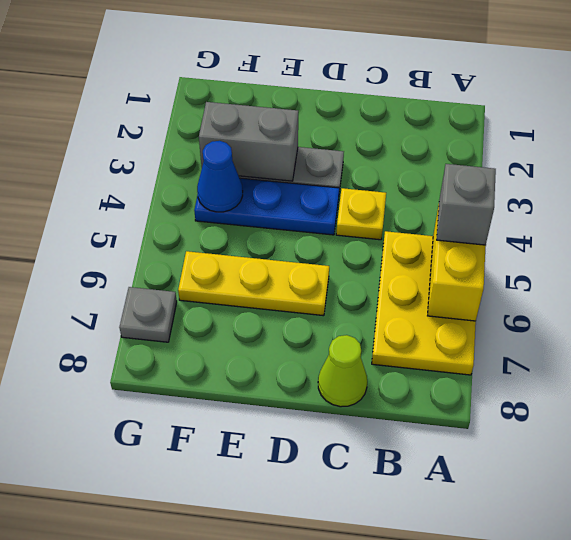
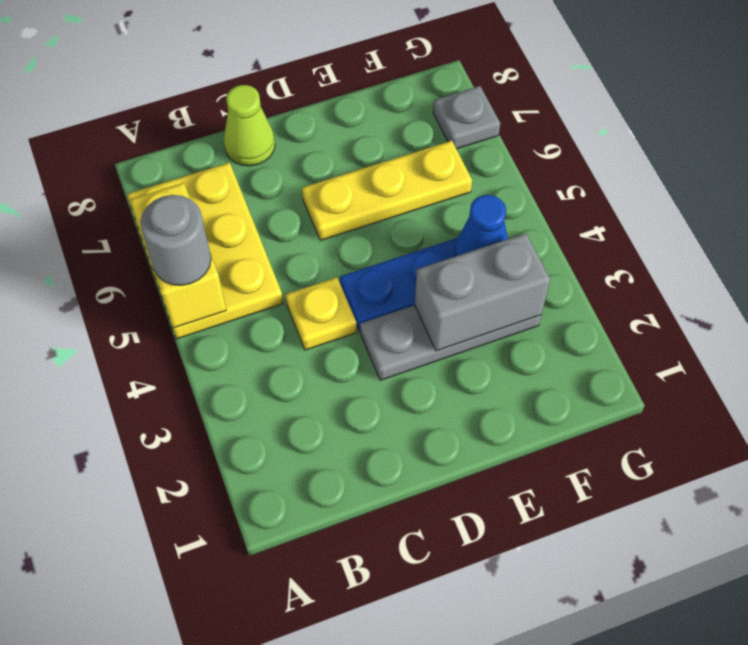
grey 1x1 brick [436,164,496,245] -> grey 1x1 round brick [140,195,211,285]

